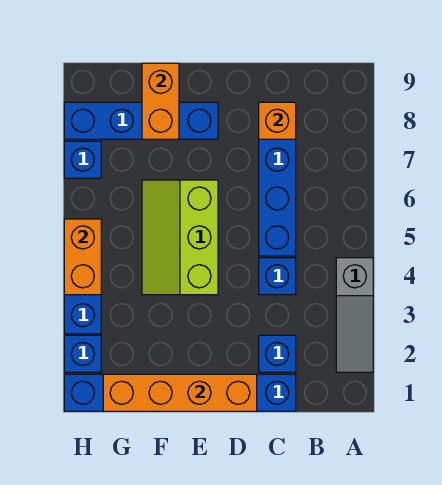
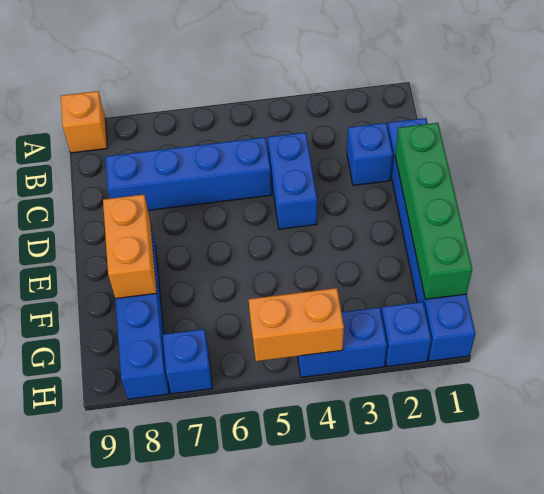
grey 1x3 slope [336,258,373,372] -> none
blue 1x1 brick [259,258,296,295] -> blue 1x2 brick [268,132,317,229]
orange 1x1 brick [259,102,296,139] -> orange 1x1 brick moved to [61,91,107,153]
orange 1x4 brick [103,374,257,411] -> green 1x4 brick [395,123,472,299]
lime 2x3 slope [142,180,218,295] -> none
orange 1x2 brick [142,63,179,139] -> orange 1x2 brick turned to [103,195,157,299]

